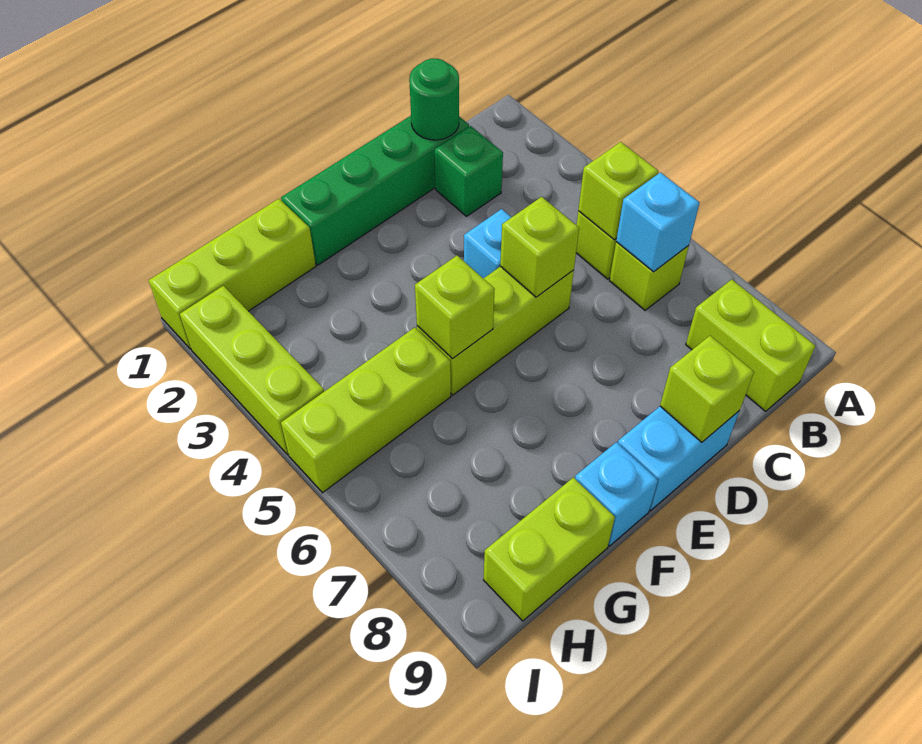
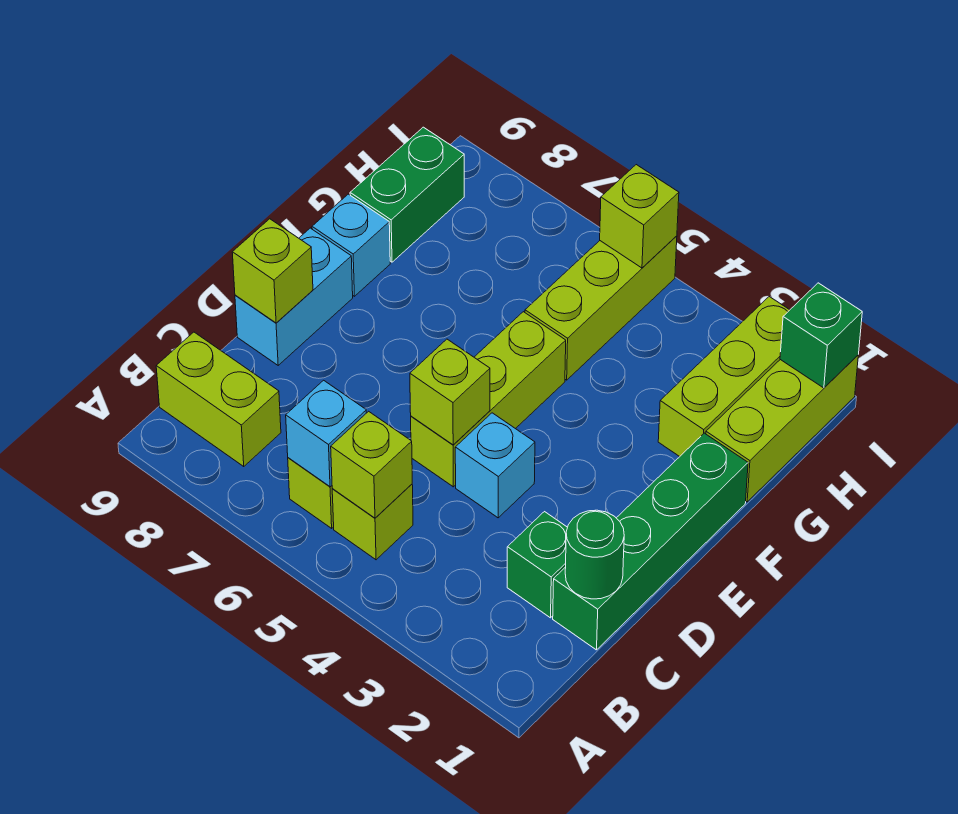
lime 1x1 brick [415,256,494,359] -> lime 1x1 brick moved to [600,165,679,268]
lime 1x2 brick [484,477,615,621] -> green 1x2 brick [350,127,464,262]
none -> green 1x1 brick [780,283,862,388]
lime 1x3 brick [180,286,324,455] -> lime 1x3 brick turned to [658,297,789,457]

